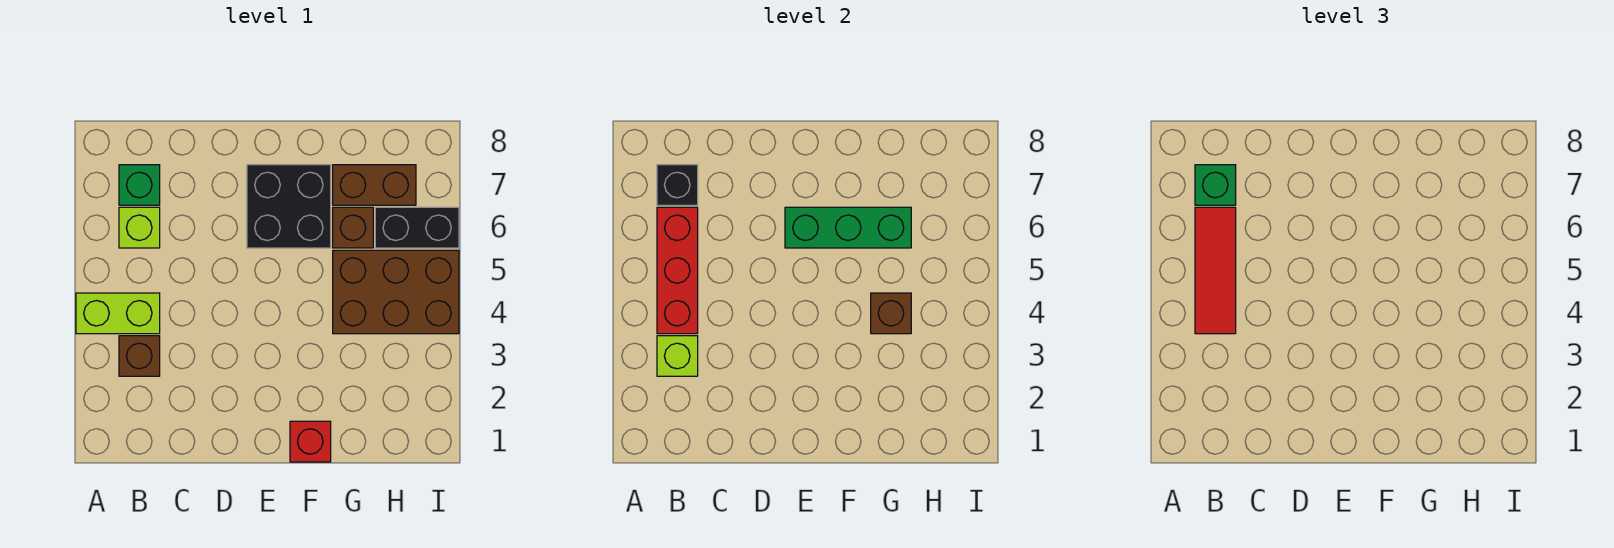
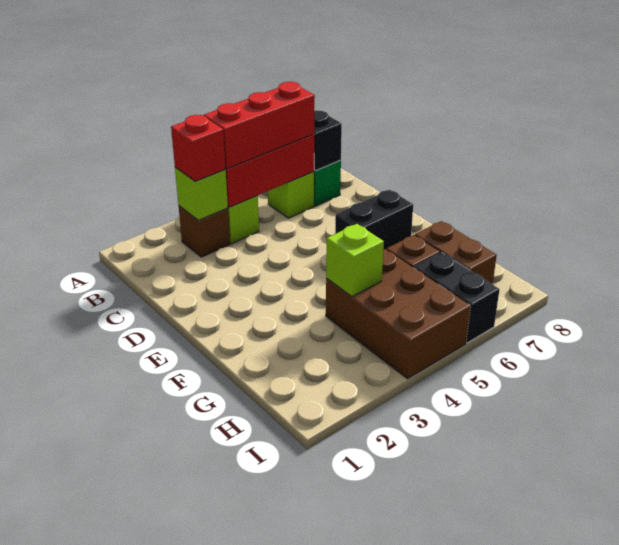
red 1x3 tile [1195,207,1236,334] -> red 1x3 brick [204,82,315,169]
green 1x1 brick [1195,165,1236,205] -> none
black 2x2 brick [247,165,331,248] -> black 1x2 brick [335,190,413,250]
green 1x3 brick [785,207,911,248] -> none
red 1x1 brick [290,421,331,462] -> red 1x1 brick moved to [171,115,226,181]
brown 1x1 brick [871,293,911,334] -> lime 1x1 brick [326,224,384,297]

